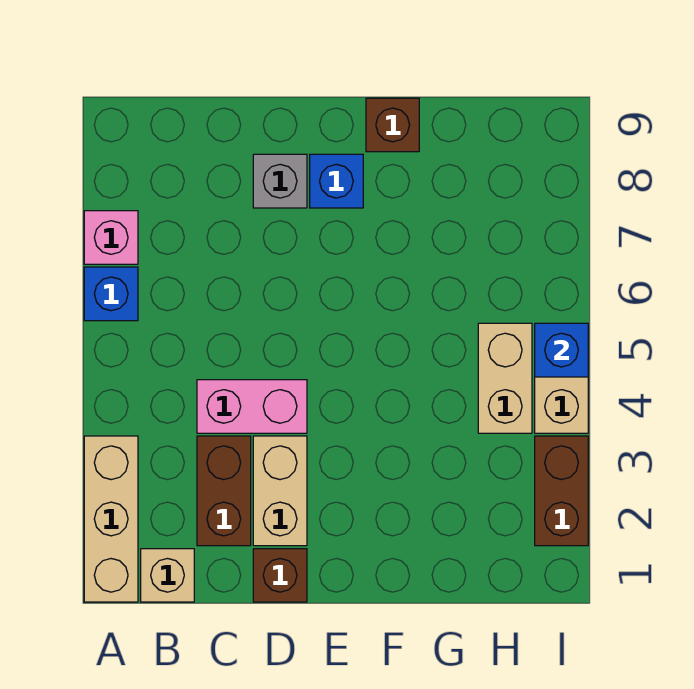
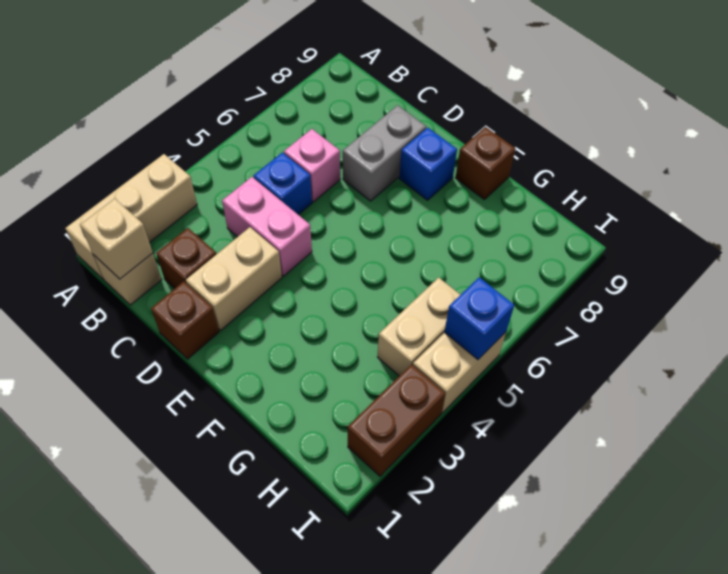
blue 1x1 brick [84,267,138,321] -> blue 1x1 brick moved to [254,152,312,215]
pink 1x1 brick [84,211,138,264] -> pink 1x1 brick moved to [284,129,340,202]
none -> tan 1x1 brick [80,199,153,279]
brown 1x2 brick [197,436,251,546] -> brown 1x1 brick [156,228,216,289]
grey 1x1 brick [253,154,307,208] -> grey 1x2 brick [343,105,426,201]

